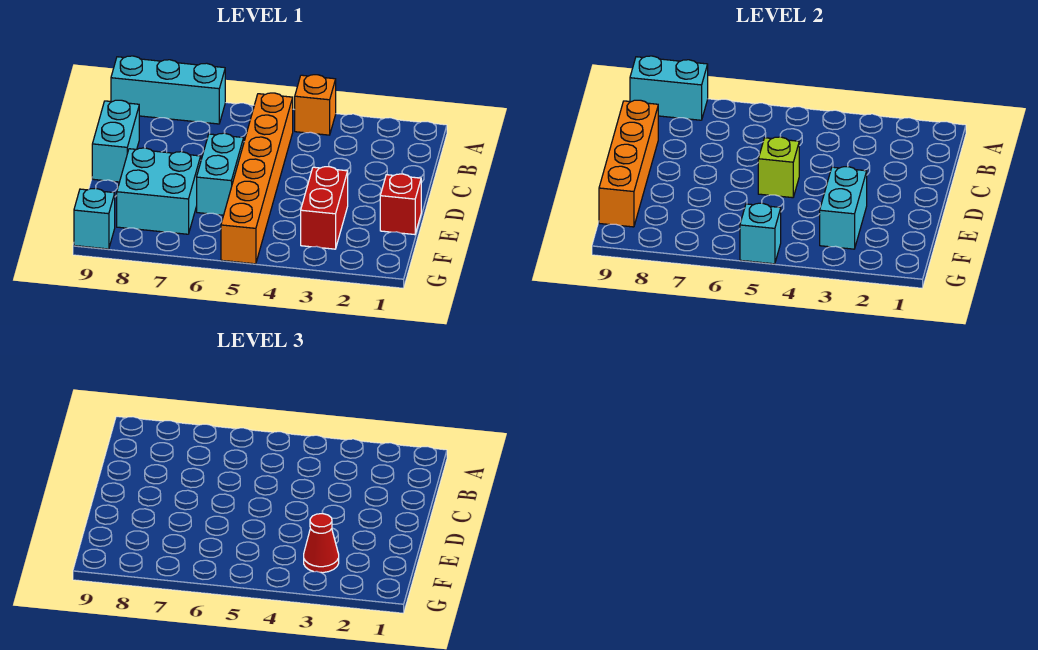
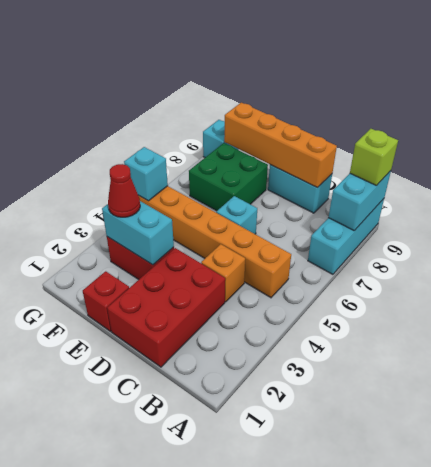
orange 1x1 brick [295,75,336,135] -> orange 1x1 brick moved to [201,244,245,302]
none -> red 2x3 brick [107,248,225,367]
lime 1x1 brick [758,137,799,198] -> lime 1x1 brick moved to [350,129,398,185]
cyan 1x2 brick [197,133,244,215] -> cyan 1x1 brick [216,196,257,234]
cyan 2x2 brick [117,148,201,234] -> green 2x2 brick [189,143,268,211]

